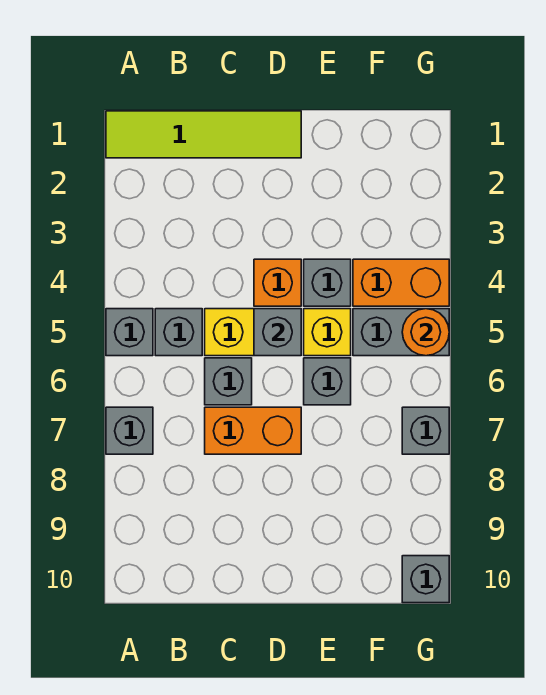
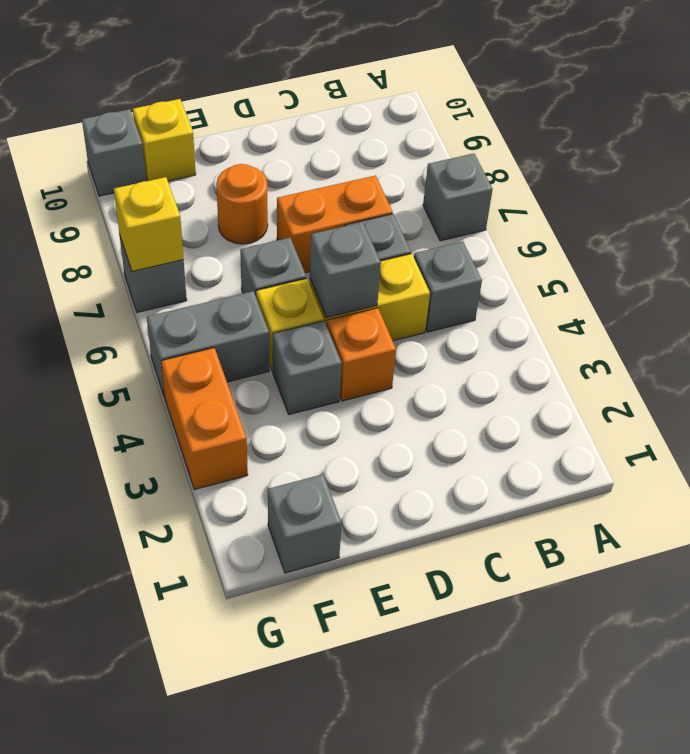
lime 1x4 tile [106,111,301,158] -> none
grey 1x1 brick [106,309,153,356] -> grey 1x1 brick moved to [268,474,342,573]
orange 1x2 brick [353,259,449,306] -> orange 1x2 brick turned to [161,348,248,490]
none -> yellow 1x1 brick [133,99,196,181]
orange 1x1 round brick [402,309,449,356] -> orange 1x1 round brick moved to [216,164,268,244]
none -> yellow 1x1 brick [114,177,184,271]

